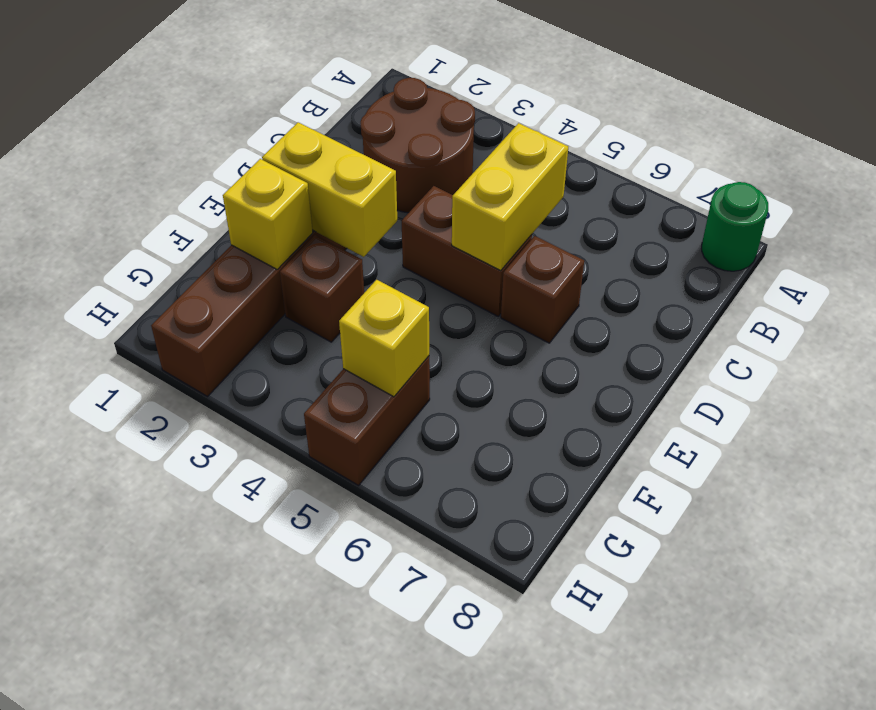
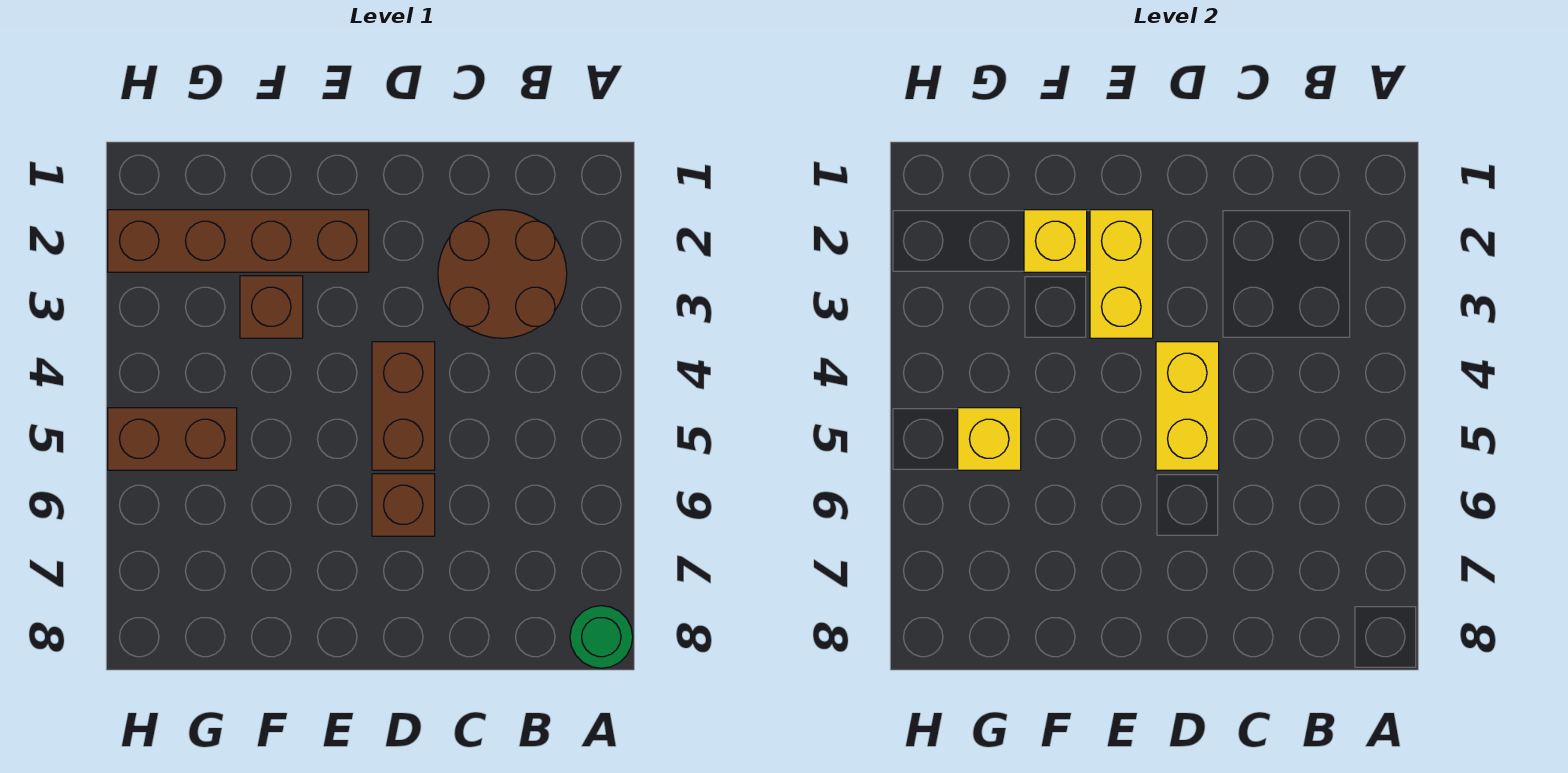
yellow 1x2 brick [452,123,568,271] -> yellow 1x2 brick turned to [1156,342,1219,470]

